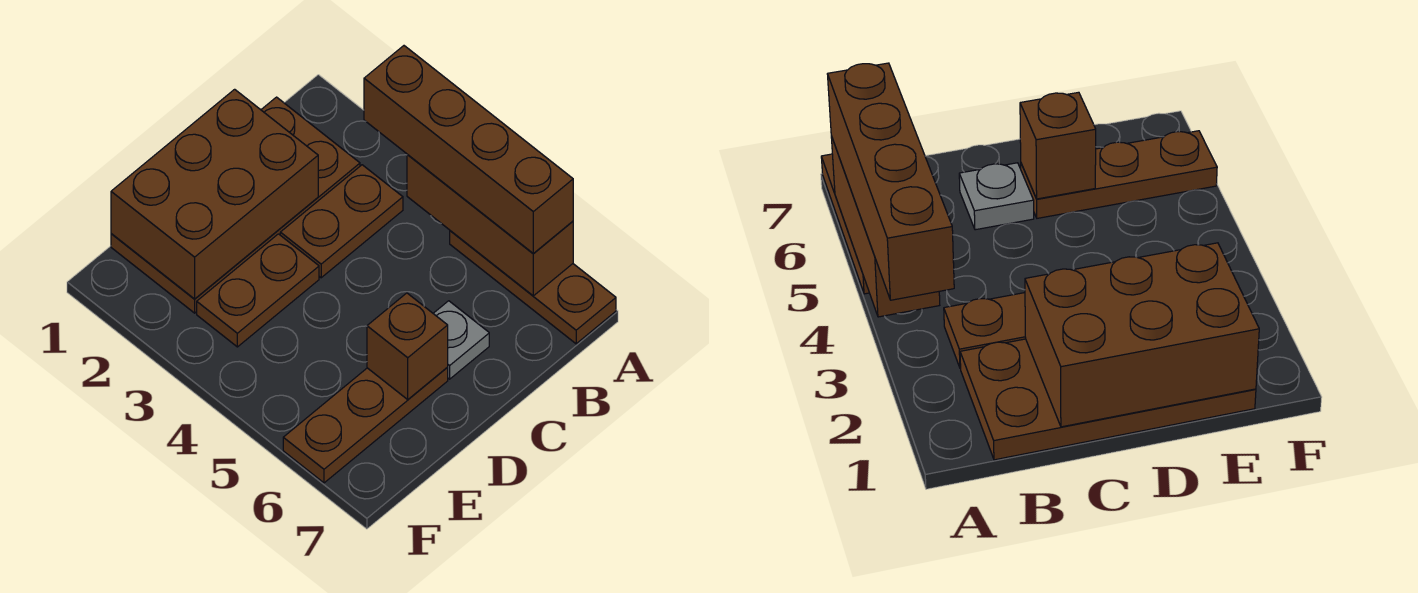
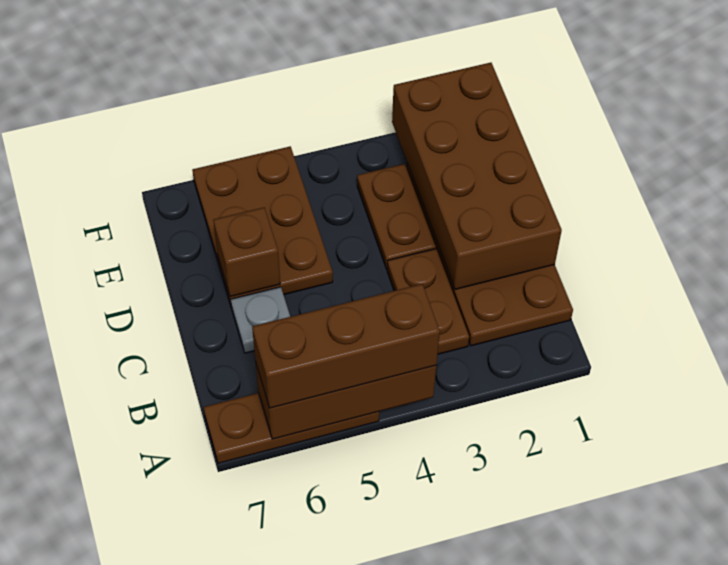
brown 1x4 brick [364,46,573,254] -> brown 1x3 brick [252,284,440,408]
brown 2x3 brick [111,89,318,299] -> brown 2x4 brick [392,63,562,290]
brown 1x3 plate [283,368,448,483] -> brown 2x3 plate [192,146,333,307]

